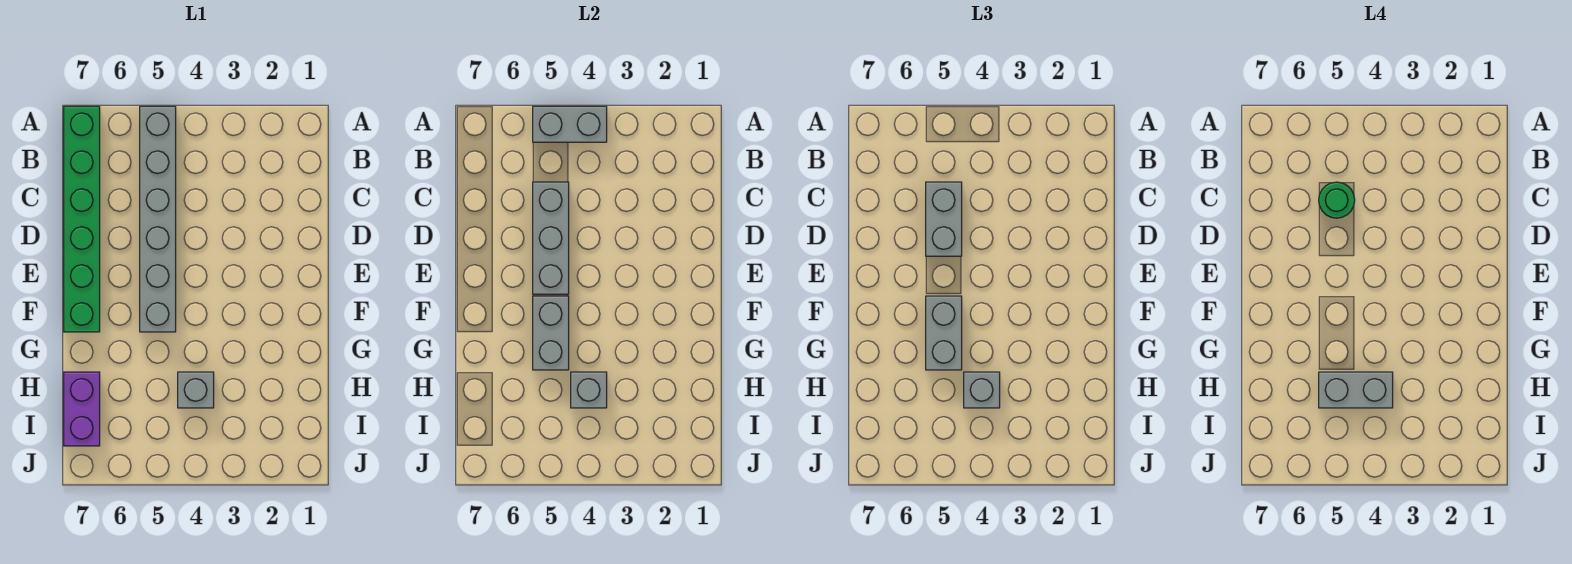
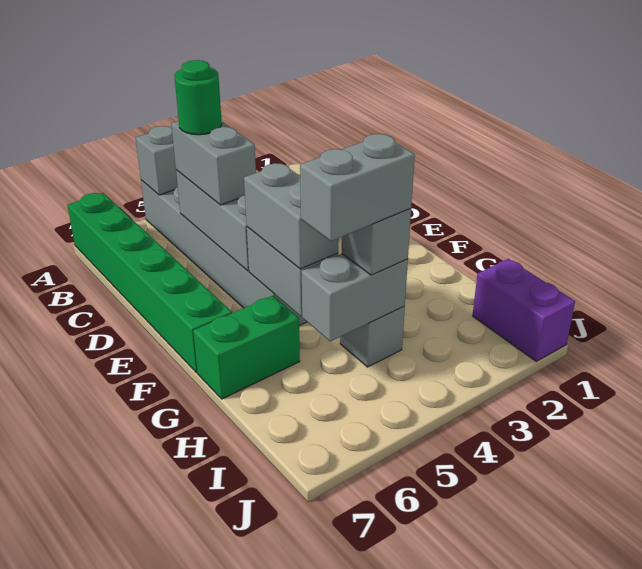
none -> green 1x2 brick [193,296,300,399]
grey 1x1 brick [571,372,607,408] -> grey 1x2 brick [302,254,408,341]
purple 1x2 brick [64,372,100,446] -> purple 1x2 brick moved to [472,259,575,361]

